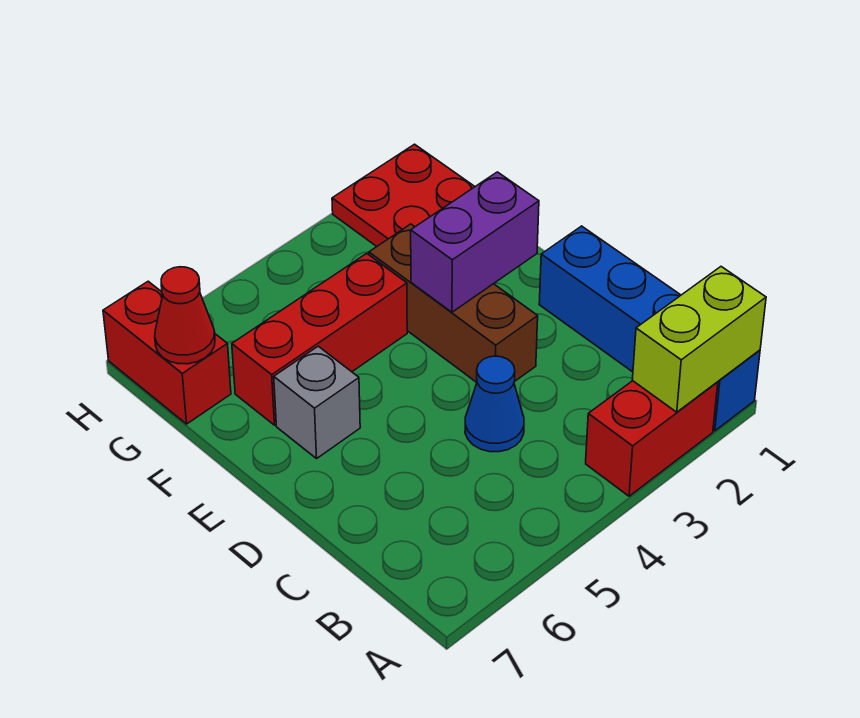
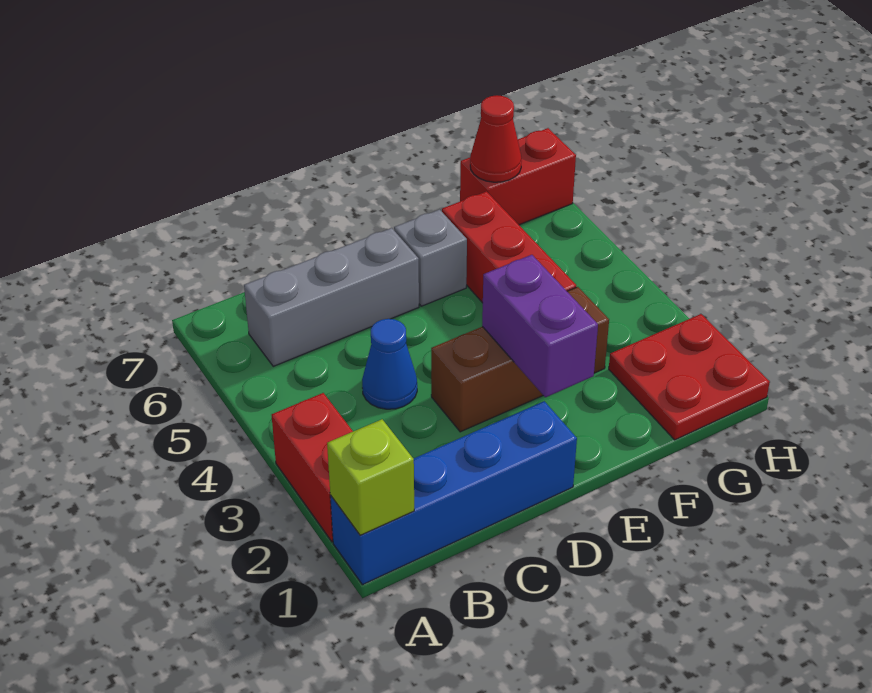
lime 1x2 brick [632,267,766,412] -> lime 1x1 brick [327,419,414,535]
none -> grey 1x3 brick [244,228,419,366]

